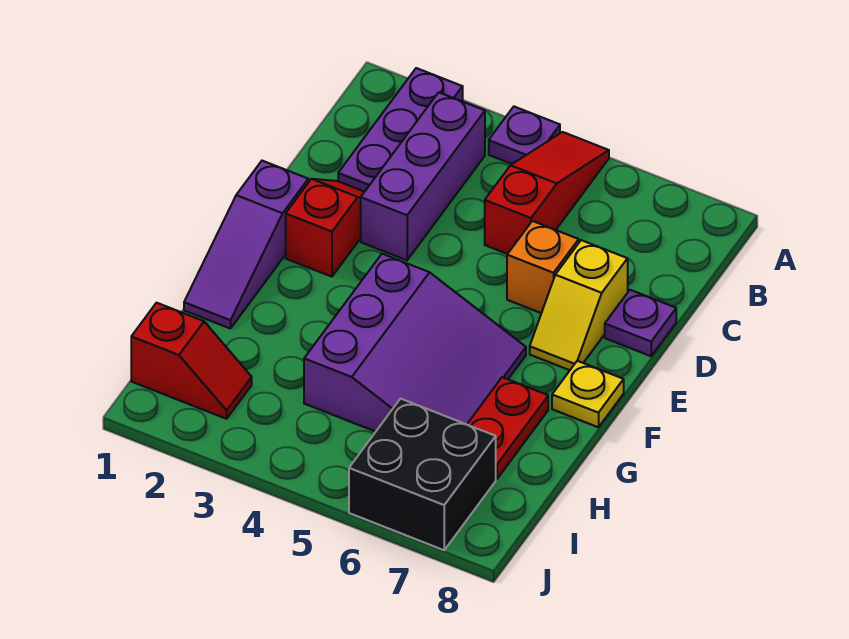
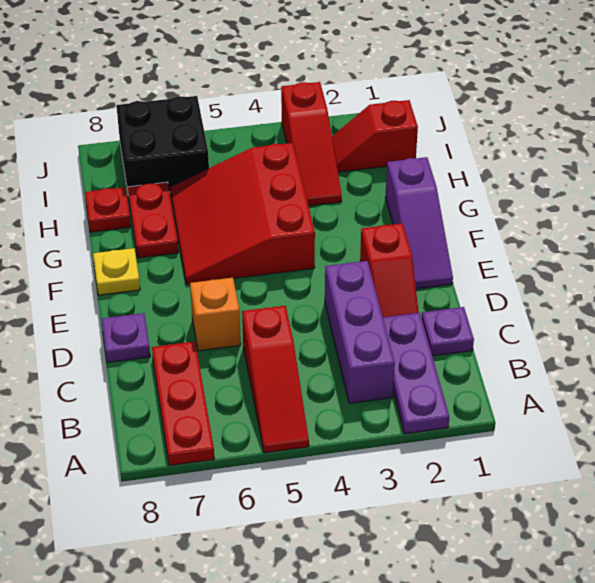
purple 1x1 plate [489,107,560,164] -> purple 1x1 plate moved to [422,307,474,356]
none -> red 1x3 plate [152,341,214,466]
yellow 1x2 slope [530,240,628,370] -> none
purple 1x3 slope [184,161,308,329] -> purple 1x3 slope turned to [385,157,453,289]
purple 3x3 slope [304,254,526,432] -> red 3x3 slope [170,143,315,284]
none -> red 1x3 slope [281,82,342,206]
none -> red 1x1 plate [85,187,131,232]

